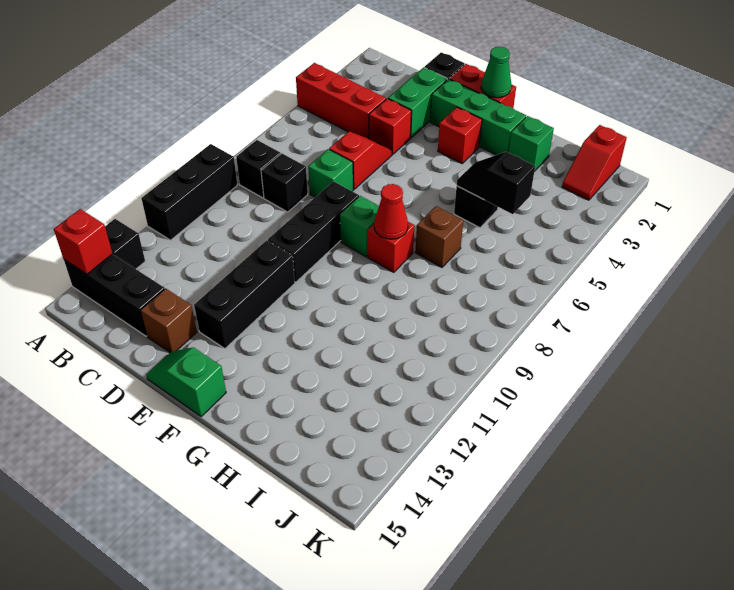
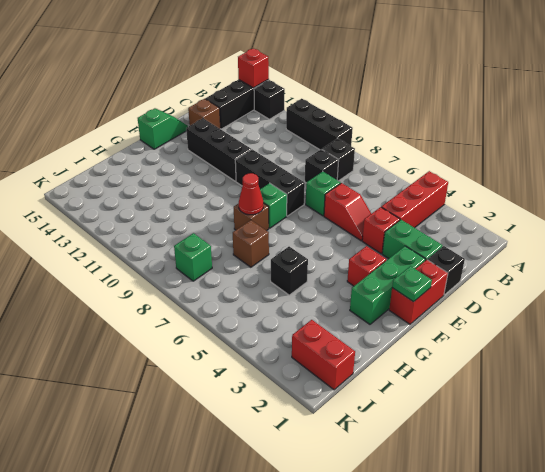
green 1x1 cone [481,47,511,98] -> green 1x1 plate [392,266,432,302]
red 1x1 brick [368,222,414,272] -> brown 1x1 brick [234,203,269,231]
green 1x1 brick [508,116,554,170] -> green 1x1 brick moved to [174,233,212,281]
black 1x2 slope [457,152,535,214] -> none
red 1x2 slope [562,125,627,200] -> red 1x2 brick [292,320,355,390]

